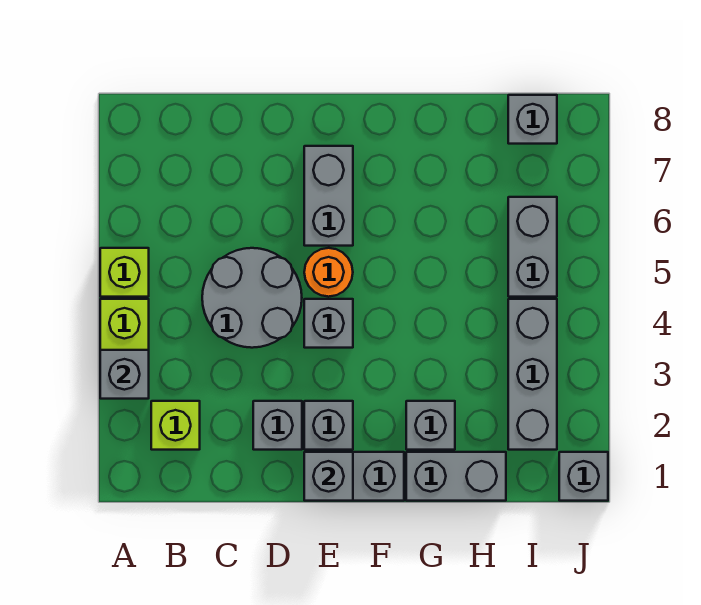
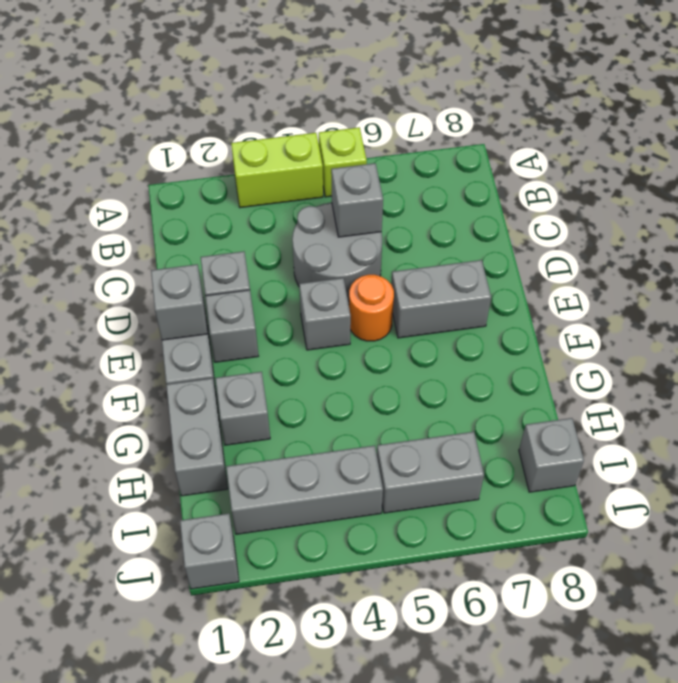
grey 1x1 brick [100,350,149,399] -> grey 1x1 brick moved to [331,163,383,237]
lime 1x1 brick [151,401,200,450] -> none

